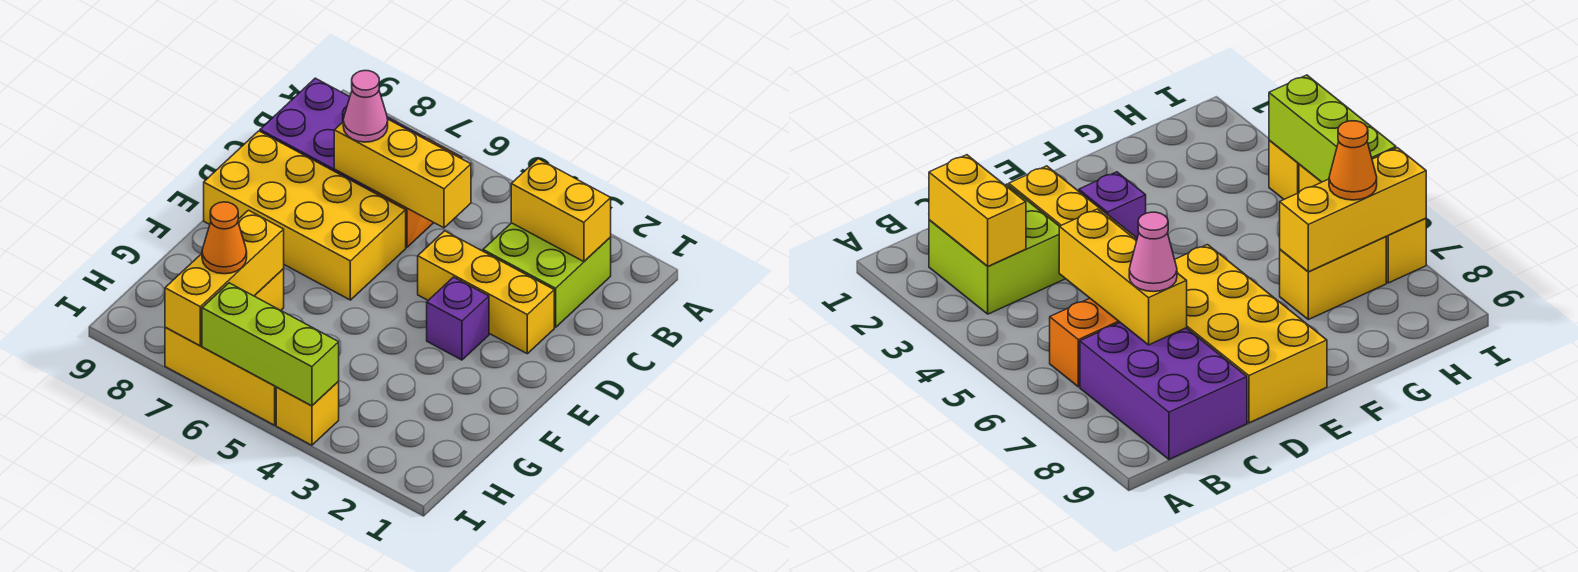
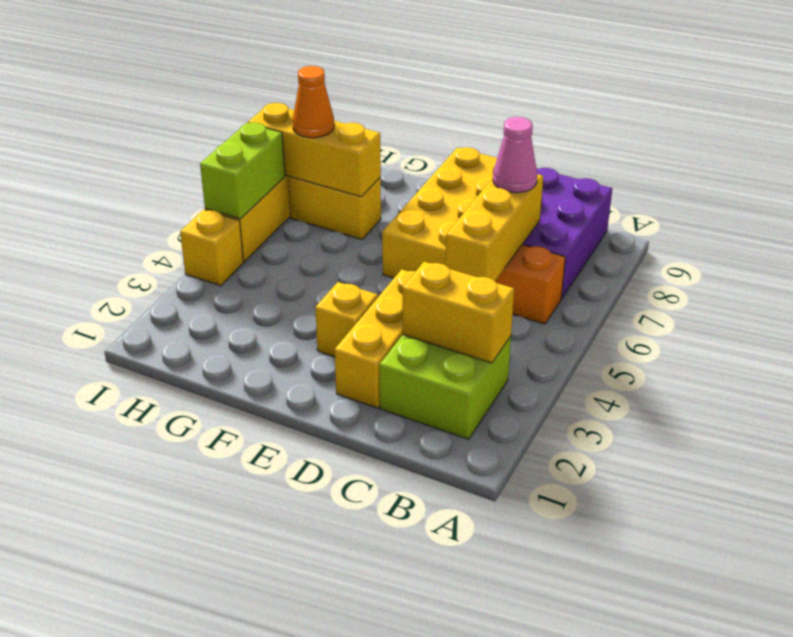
yellow 1x2 brick [511,159,611,262] -> yellow 1x2 brick turned to [402,262,514,363]
purple 1x1 brick [427,277,489,360] -> yellow 1x1 brick [315,282,378,357]
lime 1x3 brick [202,283,339,406] -> lime 1x2 brick [200,122,285,219]

